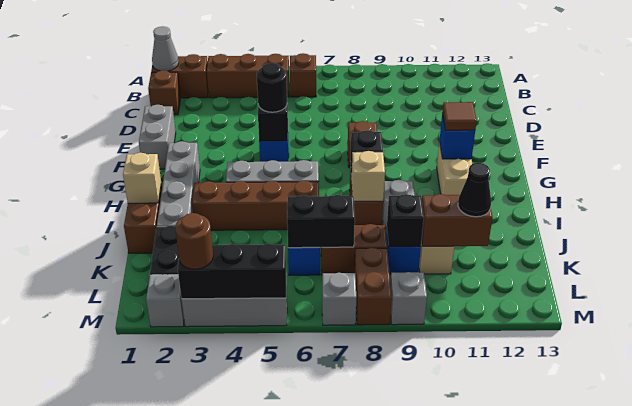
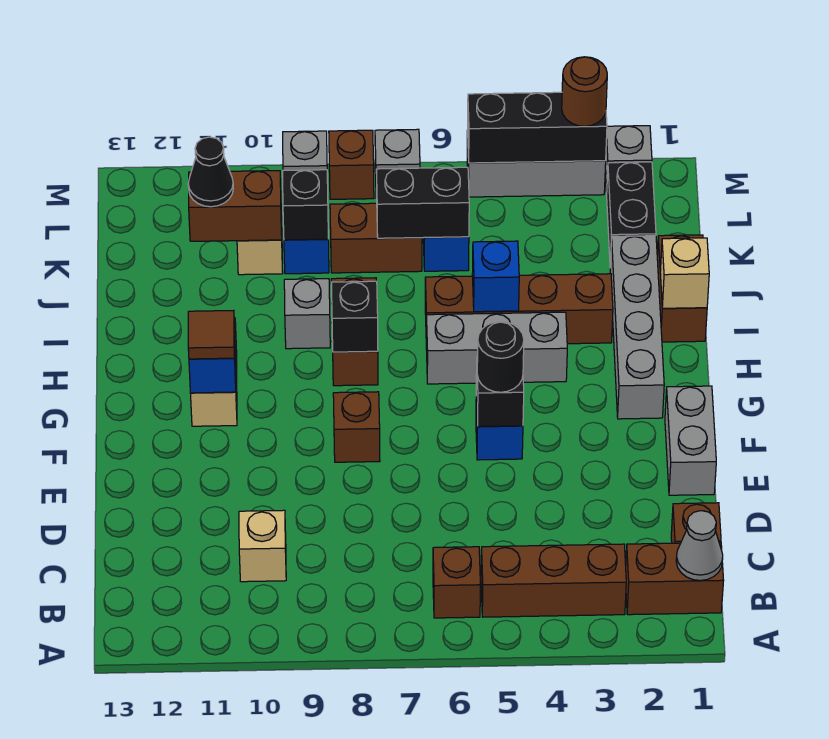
none -> blue 1x1 brick [472,241,519,312]
tan 1x1 brick [352,151,385,201] -> tan 1x1 brick moved to [239,510,286,582]
brown 1x2 brick [355,248,392,325] -> brown 1x1 brick [329,130,374,199]

